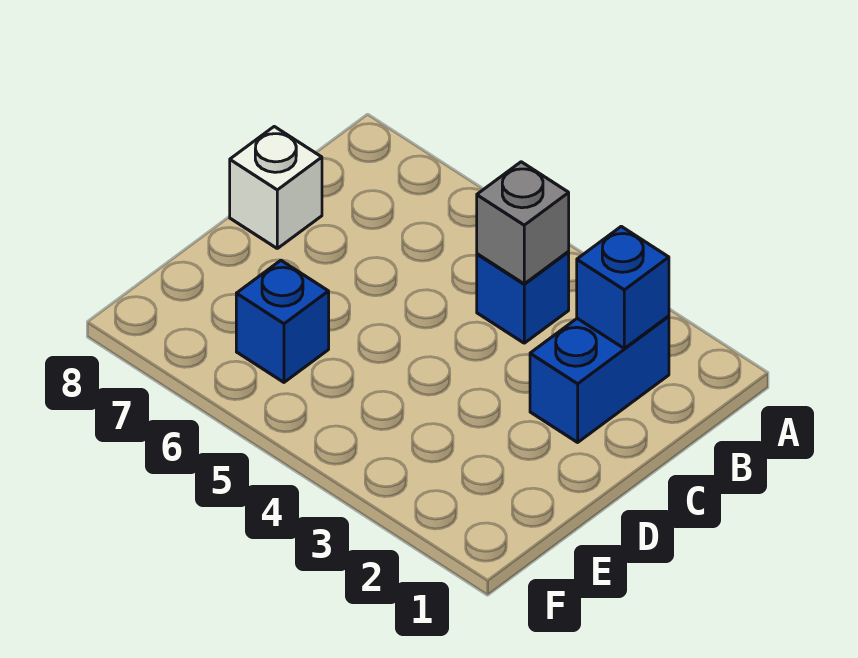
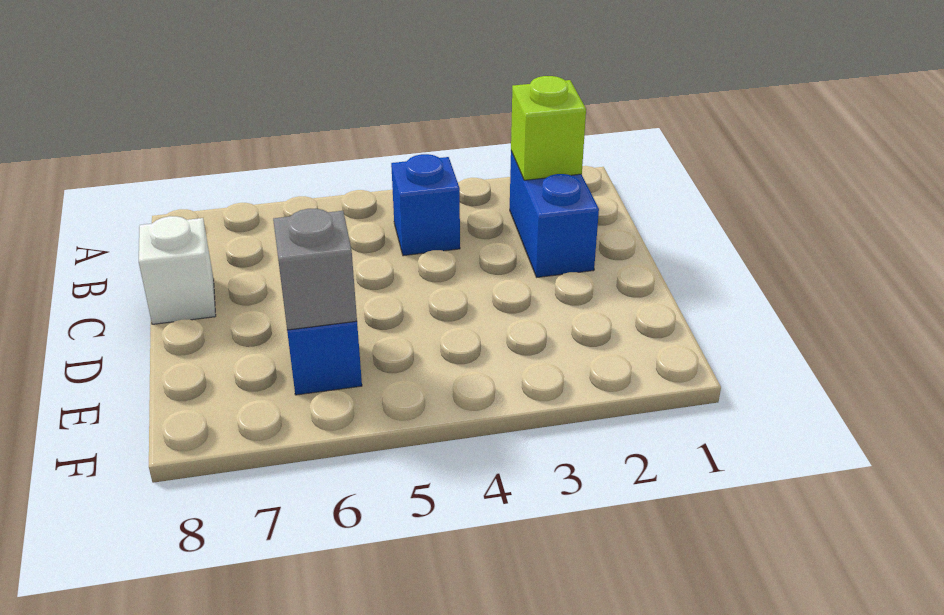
blue 1x1 brick [577,226,669,348] -> lime 1x1 brick [511,76,586,180]
grey 1x1 brick [477,162,569,284] -> grey 1x1 brick moved to [273,209,357,330]

